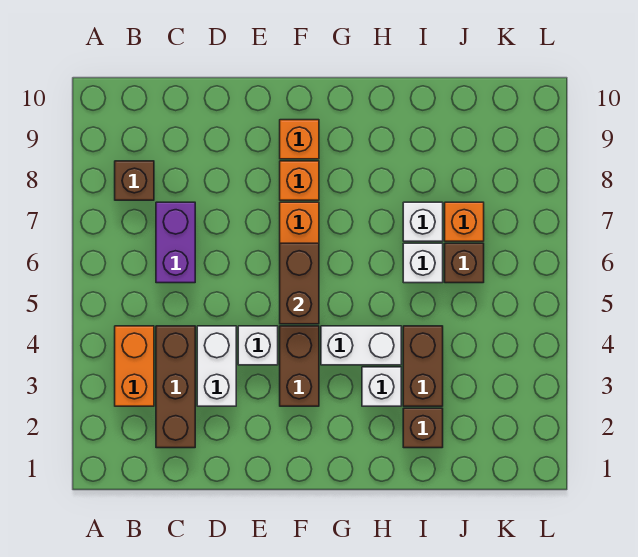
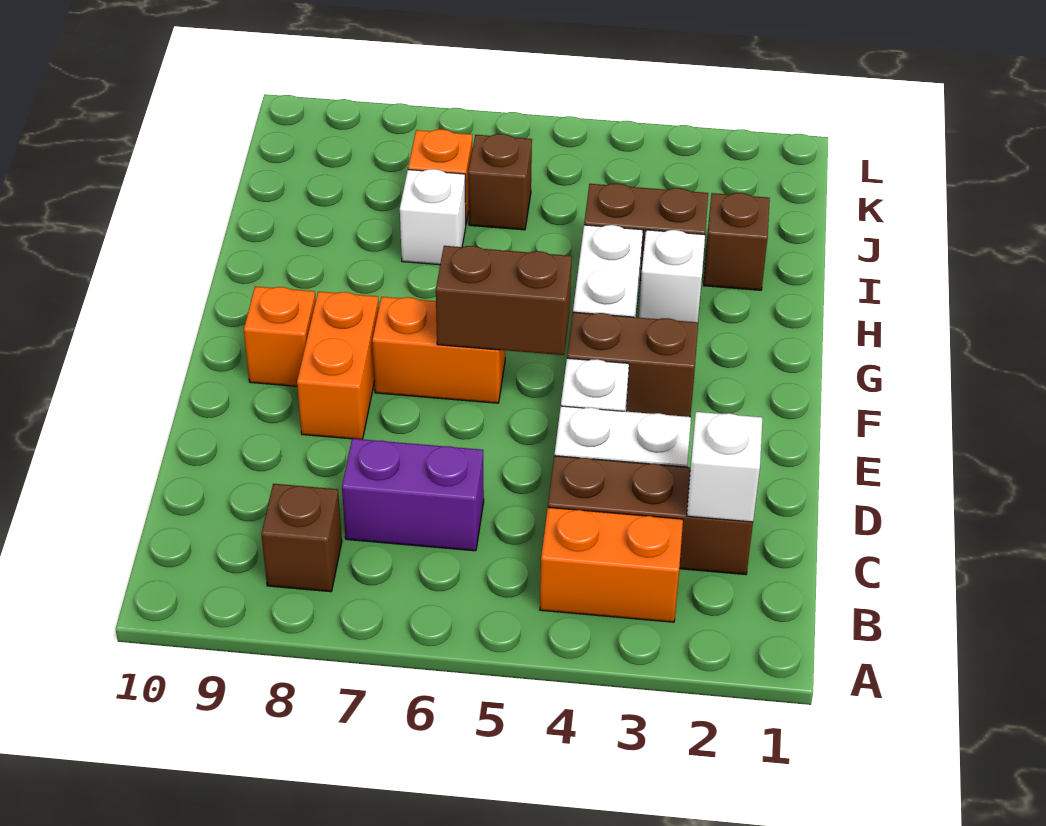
orange 1x1 brick [280,161,319,200] -> orange 1x2 brick [297,292,379,439]
white 1x1 brick [403,243,443,283] -> white 1x1 brick moved to [687,412,762,522]

